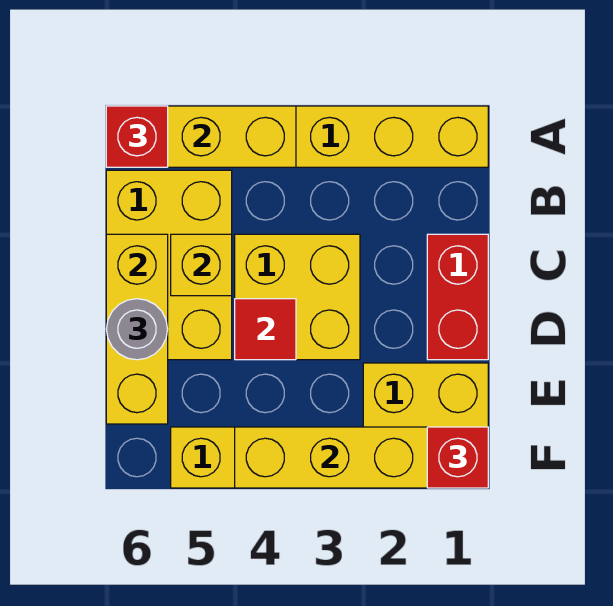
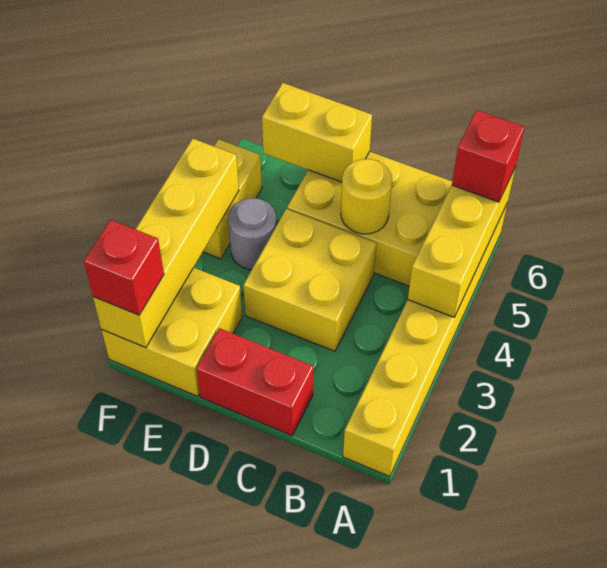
yellow 1x1 brick [171,234,232,296] -> yellow 1x1 round brick [341,159,392,234]
yellow 1x3 brick [106,234,168,424] -> yellow 1x2 brick [262,83,372,182]
red 1x1 tile [235,299,296,360] -> none
grey 1x1 round brick [106,299,168,360] -> grey 1x1 round brick moved to [228,198,276,270]

